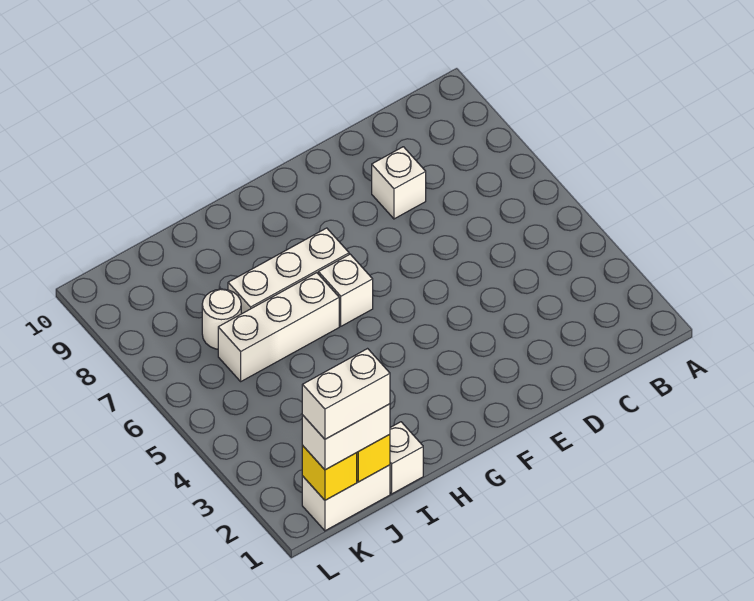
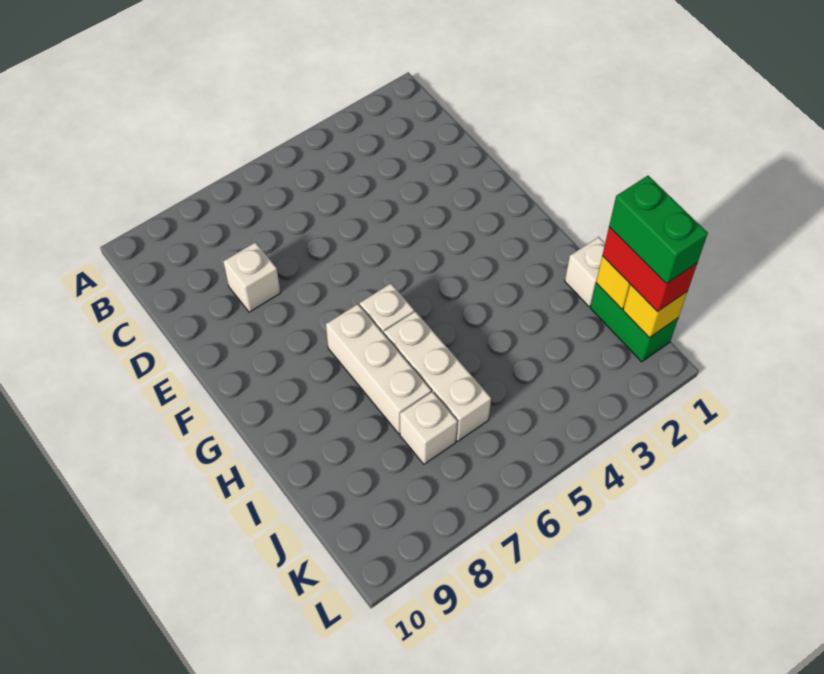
white 1x2 brick [302,465,390,531] -> green 1x2 brick [590,283,678,362]
white 1x2 brick [302,404,390,470] -> red 1x2 brick [602,227,697,312]
white 1x2 brick [302,349,390,439] -> green 1x2 brick [609,176,708,284]
white 1x1 round brick [202,289,241,349] -> white 1x1 brick [400,392,457,464]

